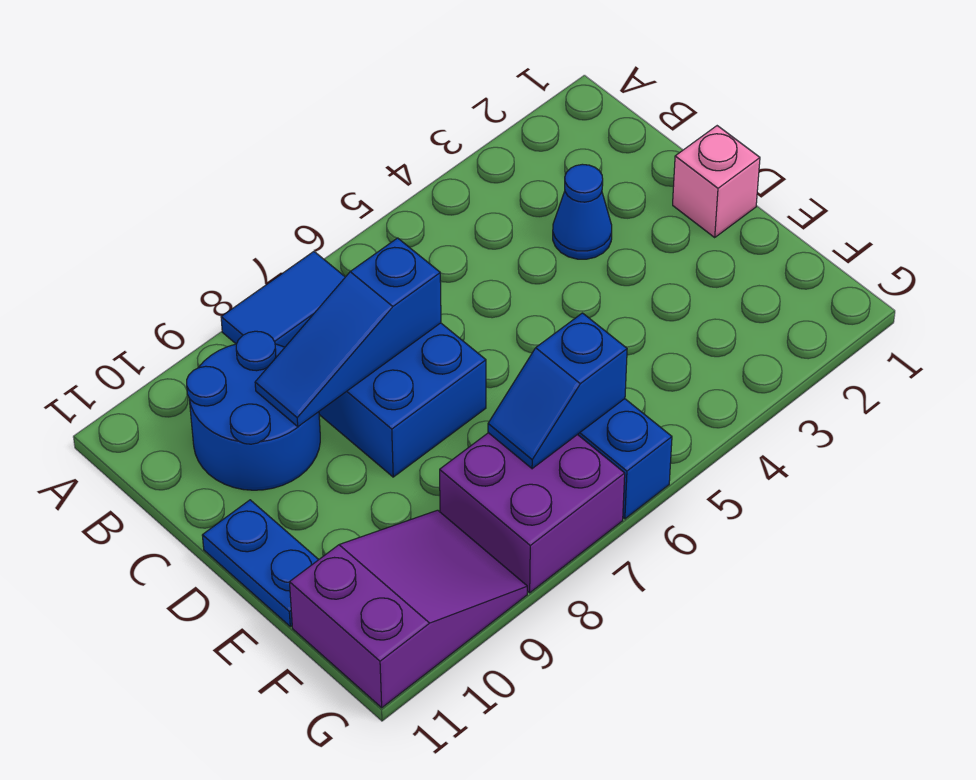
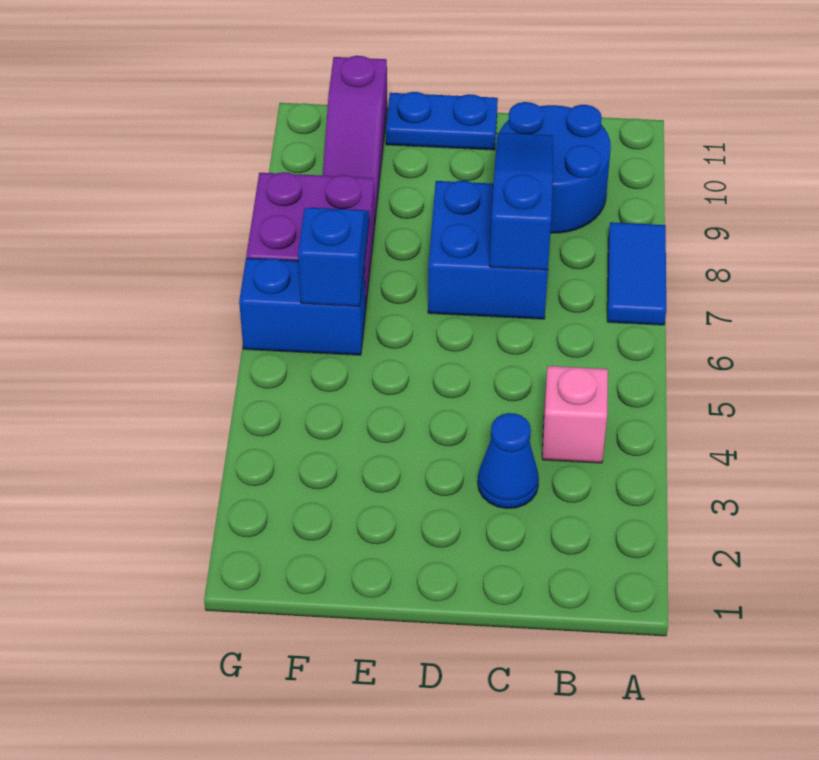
pink 1x1 brick [673,126,760,237] -> pink 1x1 brick moved to [542,366,608,463]
purple 2x3 slope [290,510,527,708] -> purple 1x3 slope [323,56,387,219]

